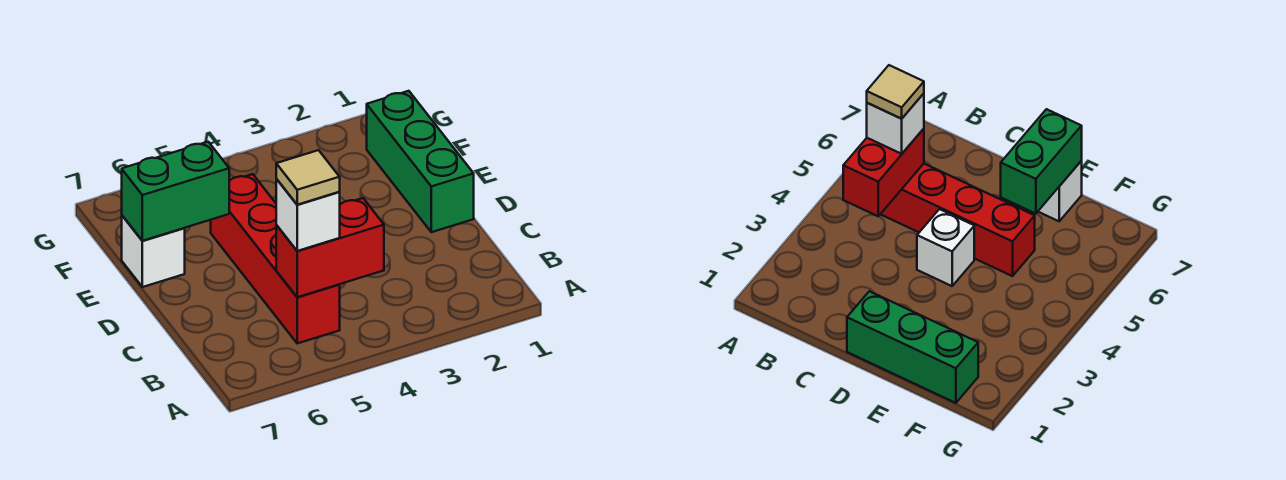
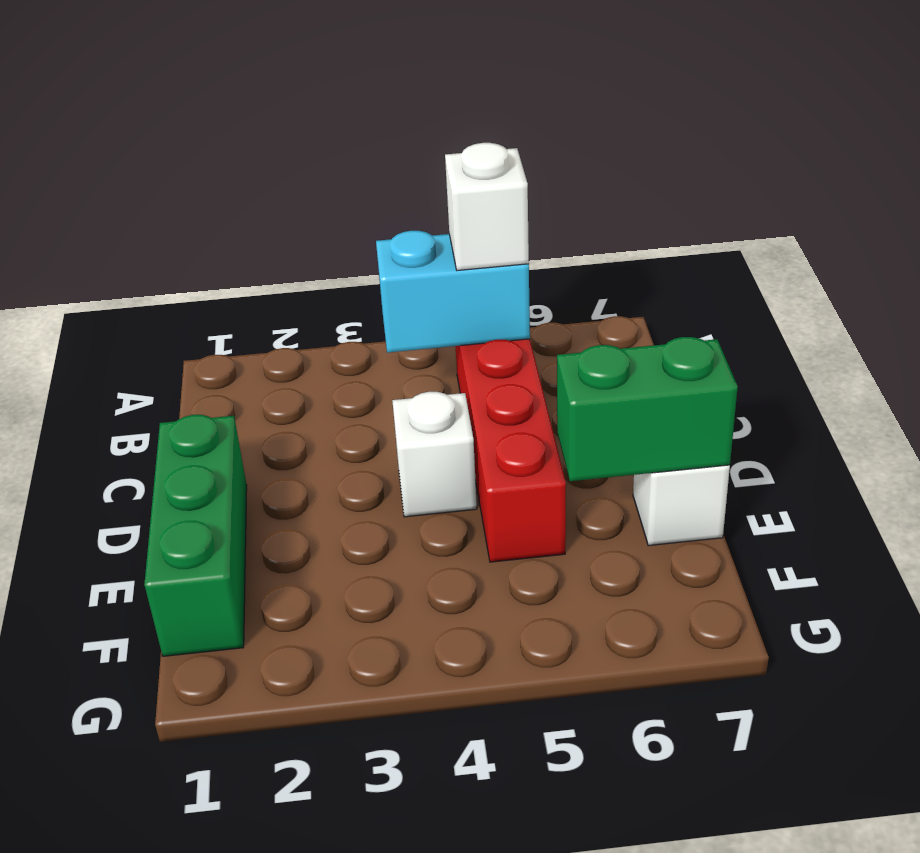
red 1x2 brick [276,198,384,297] -> cyan 1x2 brick [376,231,530,353]
tan 1x1 tile [276,150,340,205] -> none

